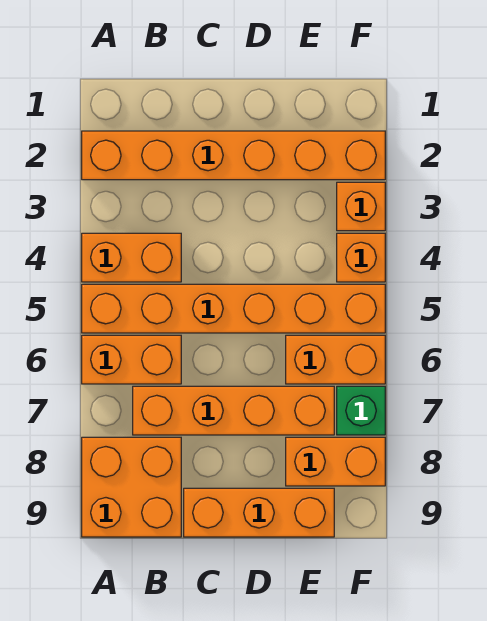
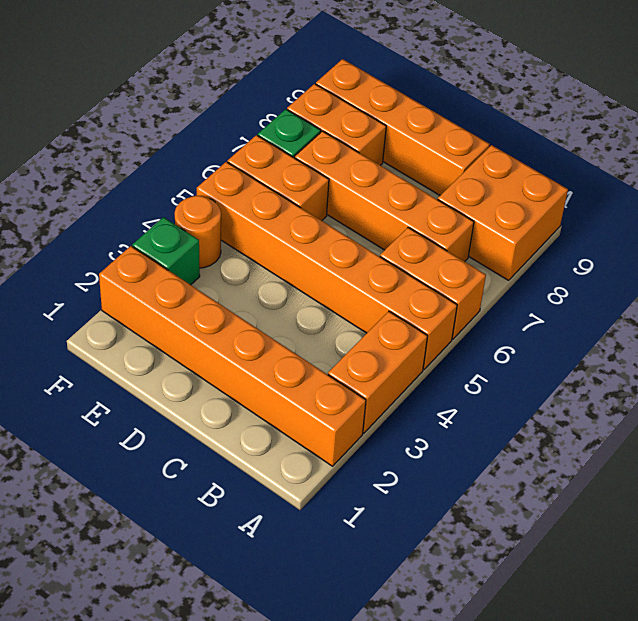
orange 1x2 brick [82,233,181,282] -> orange 1x2 brick turned to [328,311,428,433]
orange 1x3 brick [184,488,334,537] -> orange 1x4 brick [316,59,490,195]
orange 1x1 brick [337,182,385,231] -> green 1x1 brick [132,217,200,285]
orange 1x1 brick [337,233,385,282] -> orange 1x1 round brick [175,196,221,268]

